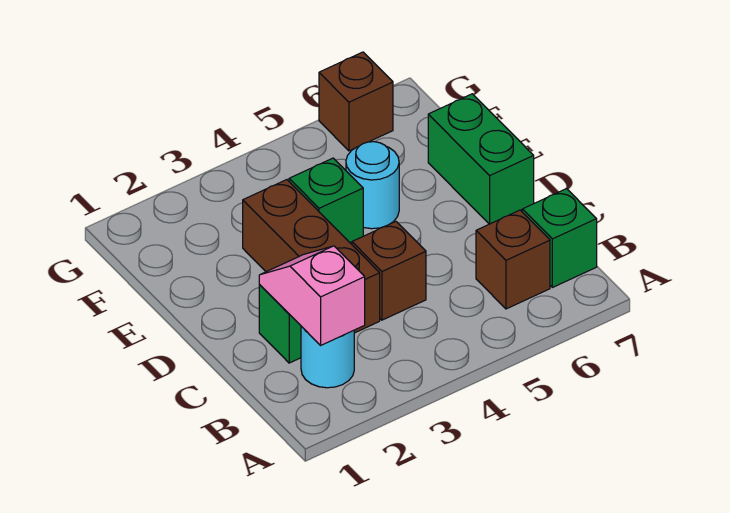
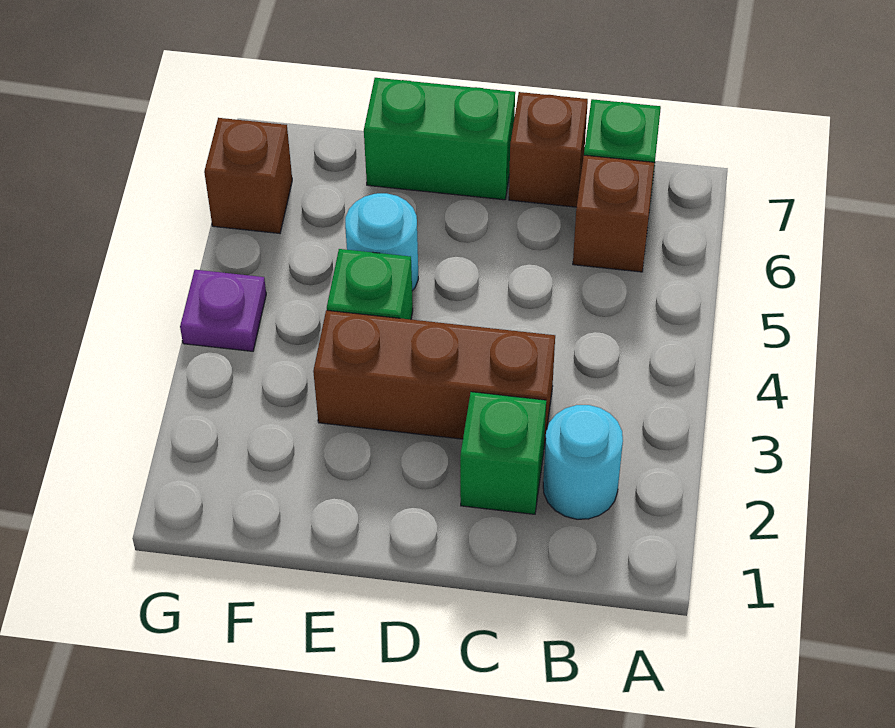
pink 1x2 slope [259,246,365,345] -> none
brown 1x1 brick [352,221,426,320] -> brown 1x1 brick moved to [509,92,588,207]
none -> purple 1x1 plate [180,270,266,351]

